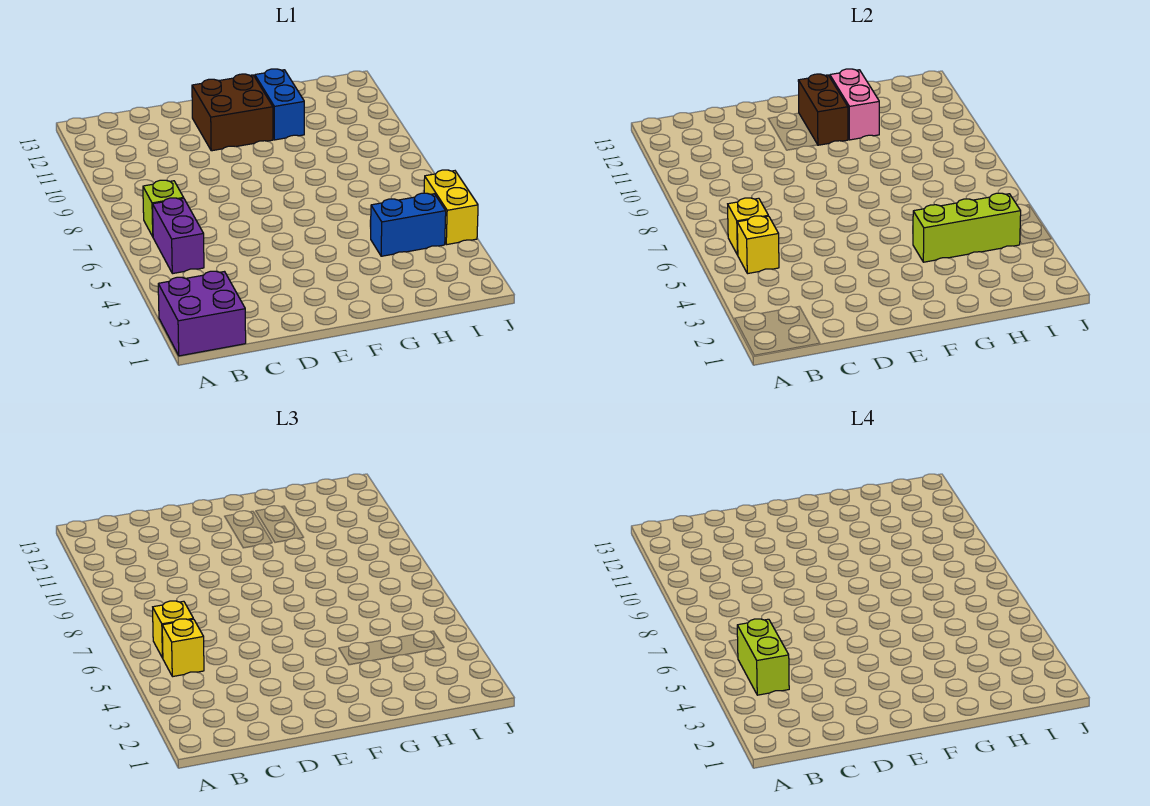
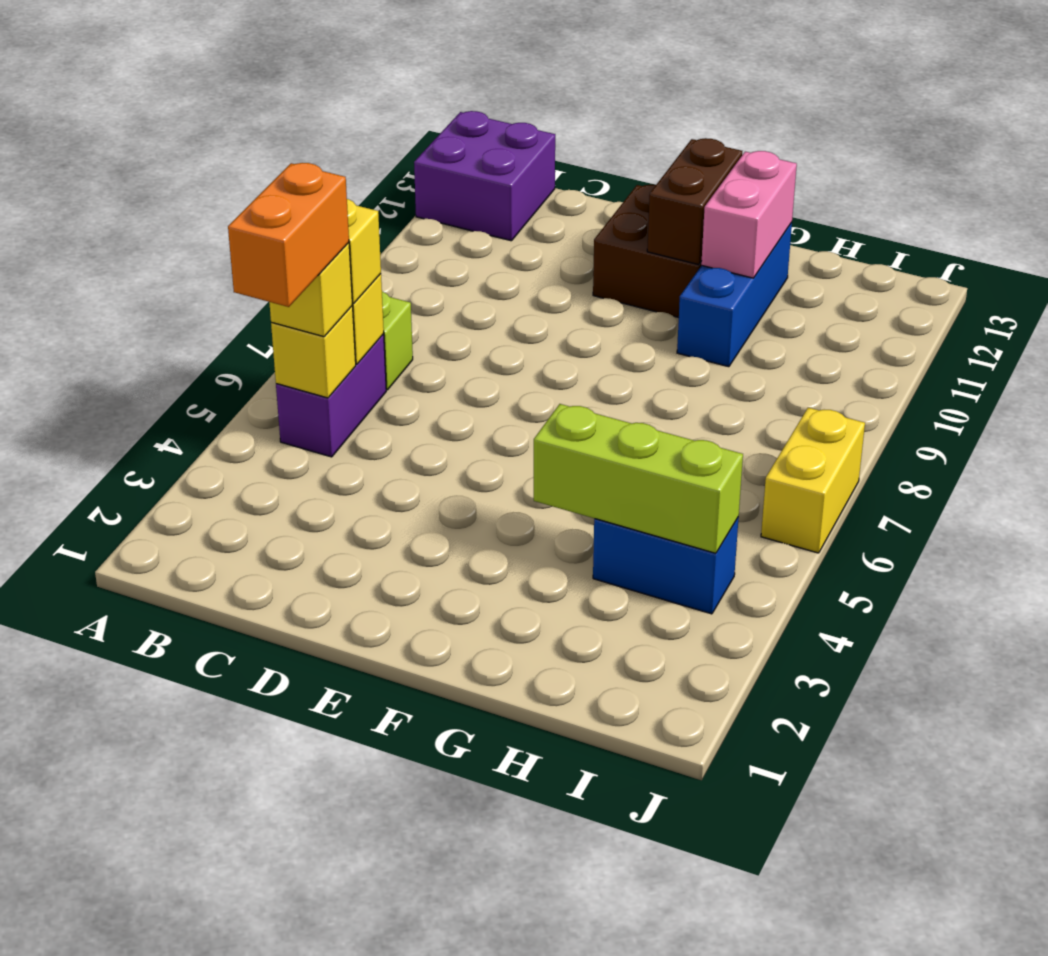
purple 2x2 brick [158,271,246,356] -> purple 2x2 brick moved to [414,111,555,241]
lime 1x2 brick [737,619,789,695] -> orange 1x2 brick [228,163,349,307]
blue 1x2 brick [255,69,304,140] -> blue 1x3 brick [677,222,792,367]
yellow 1x2 brick [424,170,478,245] -> yellow 1x2 brick moved to [761,408,865,553]

